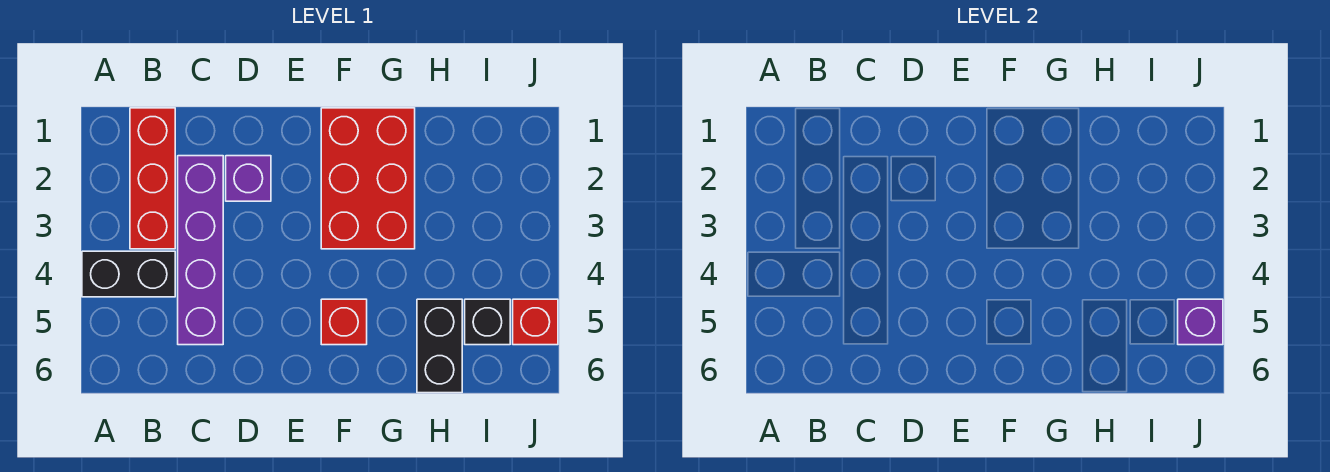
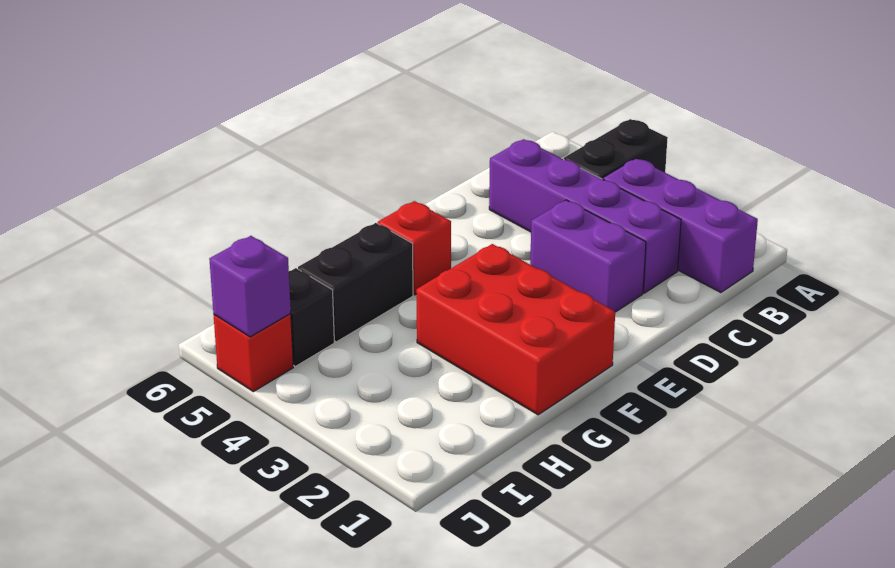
red 1x3 brick [130,108,175,249] -> purple 1x3 brick [603,158,758,293]
purple 1x1 brick [226,156,271,201] -> purple 1x2 brick [530,200,646,312]
black 1x2 brick [417,299,462,393] -> black 1x2 brick turned to [298,223,413,342]

